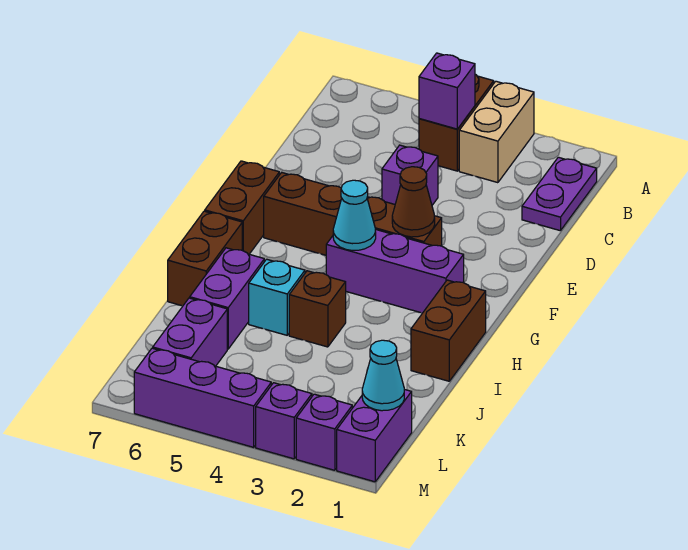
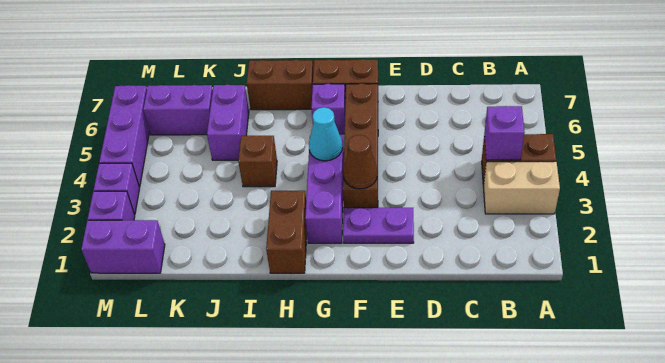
purple 1x2 plate [522,157,597,231] -> purple 1x2 plate moved to [343,208,414,243]
purple 1x1 brick [382,145,438,205] -> purple 1x1 brick moved to [311,84,345,134]
brown 1x2 brick [411,280,486,381] -> brown 1x2 brick turned to [266,191,307,273]
cyan 1x1 brick [249,259,305,335] -> none
purple 1x2 brick [190,248,264,349] -> purple 1x2 brick turned to [207,85,249,160]
cyan 1x1 cone [362,340,404,411] -> none

